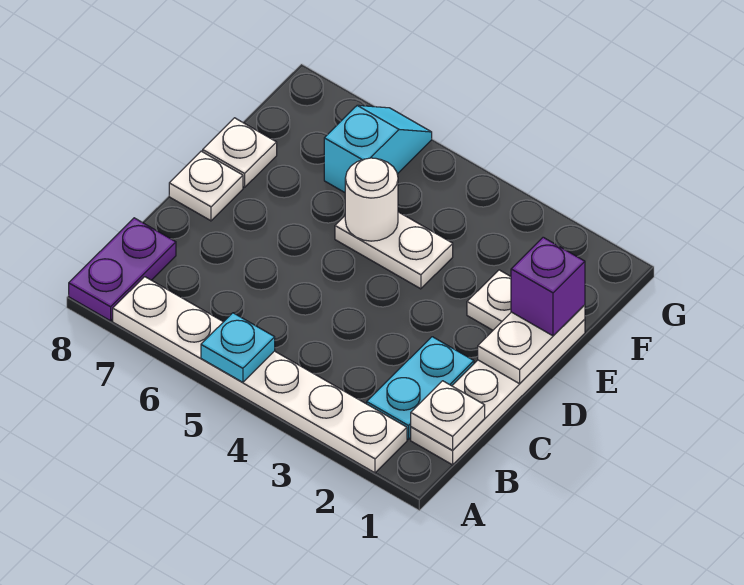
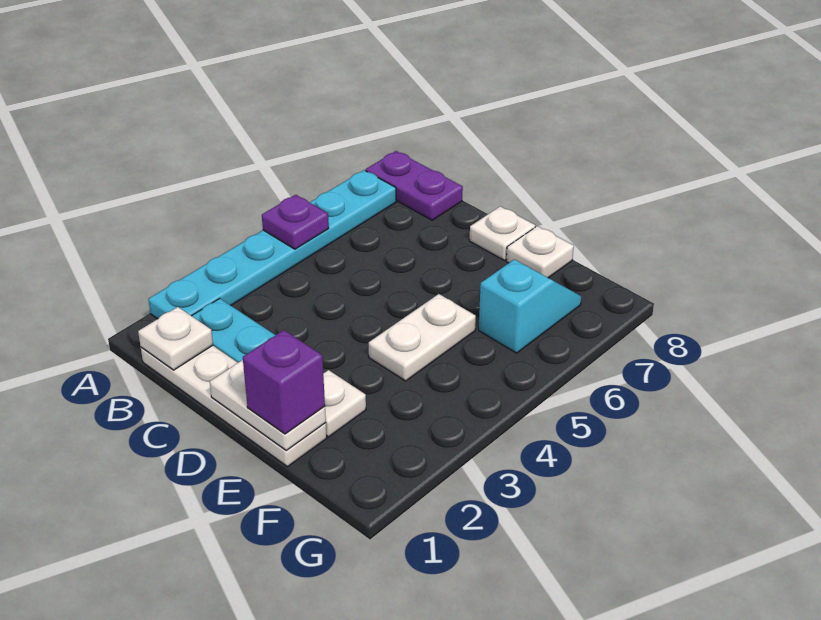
white 1x6 plate [113,277,407,473] -> cyan 1x6 plate [148,170,396,319]
cyan 1x1 plate [201,313,275,382] -> purple 1x1 plate [262,195,329,249]
white 1x1 round brick [345,158,398,241] -> none
cyan 1x2 slope [324,105,432,192] -> cyan 1x2 slope turned to [479,260,581,353]

